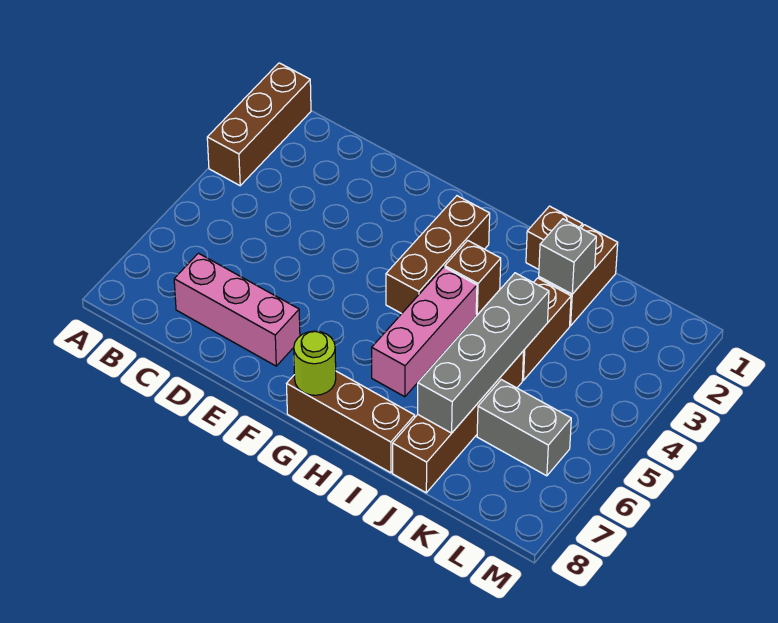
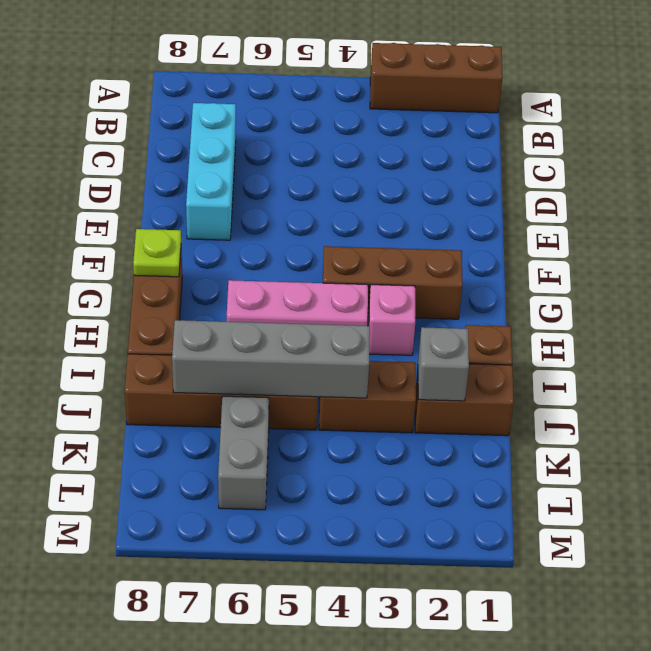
pink 1x3 brick [174,253,300,366] -> cyan 1x3 brick [186,103,236,240]
lime 1x1 round brick [294,331,336,395] -> lime 1x1 plate [133,229,181,277]
brown 1x1 brick [445,240,501,315] -> pink 1x1 brick [368,285,415,355]

